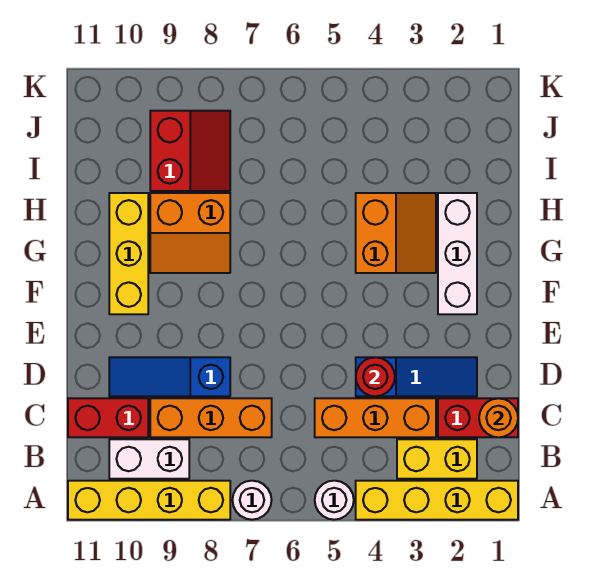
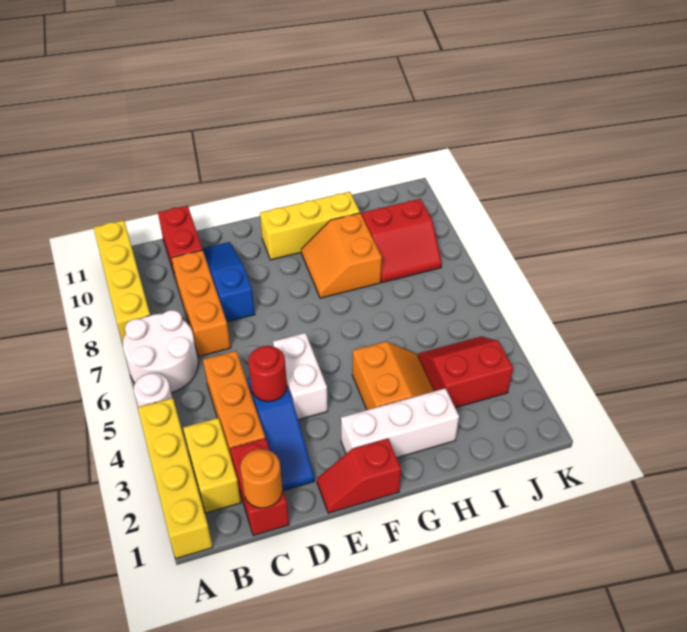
white 1x1 round brick [233,481,272,520] -> white 2x2 round brick [123,310,198,393]
white 1x2 brick [109,439,189,479] -> white 1x2 brick moved to [273,333,328,420]
none -> red 1x2 slope [317,438,401,513]
orange 2x2 slope [356,193,436,273] -> orange 2x2 slope turned to [352,342,434,410]
none -> red 2x2 slope [418,337,513,408]

